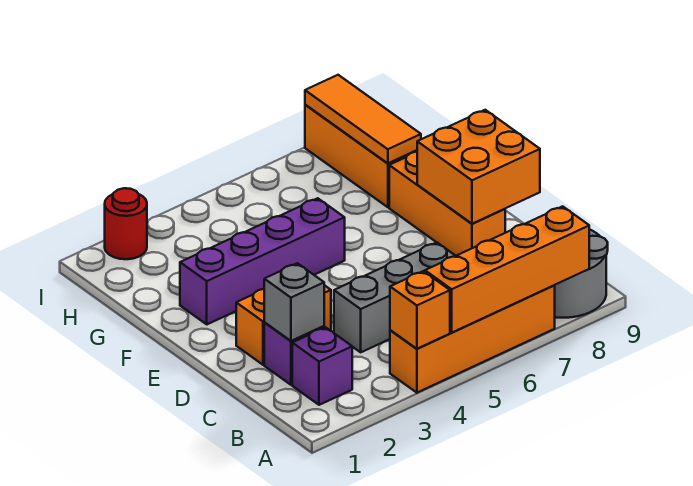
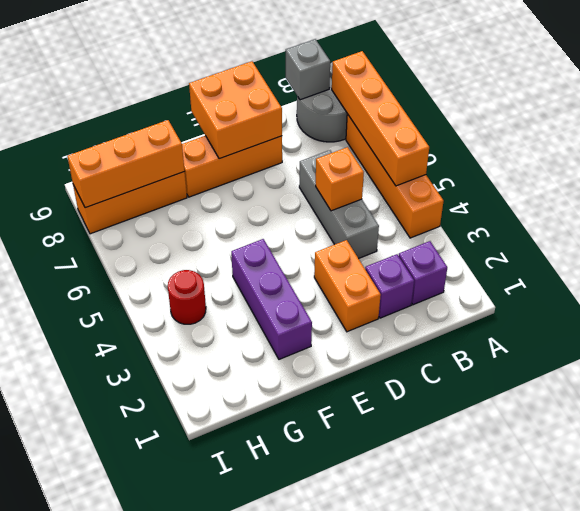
orange 1x1 brick [390,271,450,349] -> orange 1x1 brick moved to [316,147,364,211]
grey 1x1 brick [264,263,324,341] -> grey 1x1 brick moved to [286,39,330,100]
purple 1x4 brick [180,198,345,324] -> purple 1x3 brick [231,239,312,359]
orange 1x3 tile [305,75,421,163] -> orange 1x3 brick [68,120,185,208]
red 1x1 round brick [105,188,147,259] -> red 1x1 round brick moved to [168,270,206,324]

